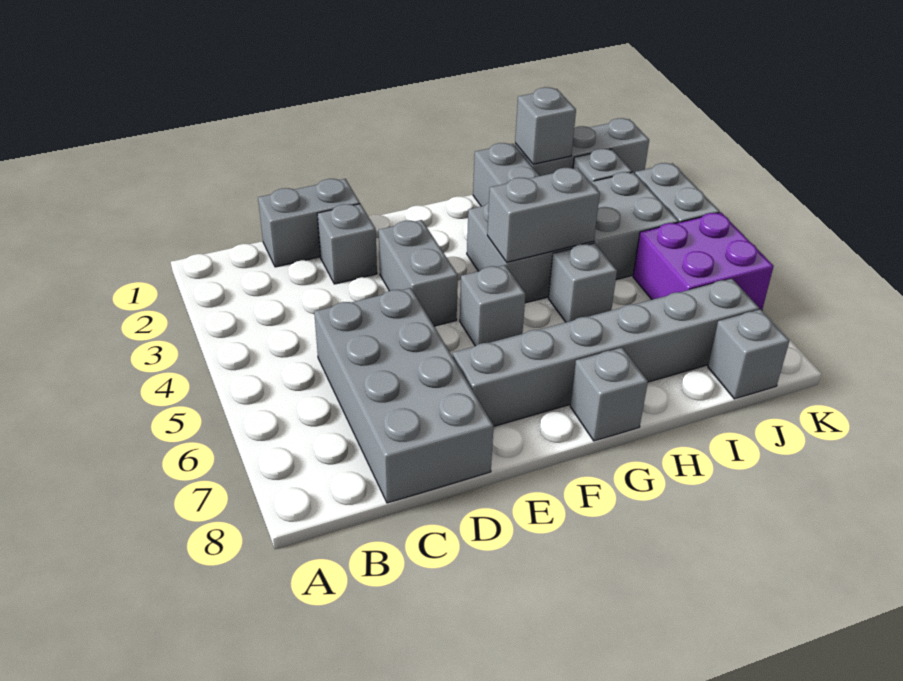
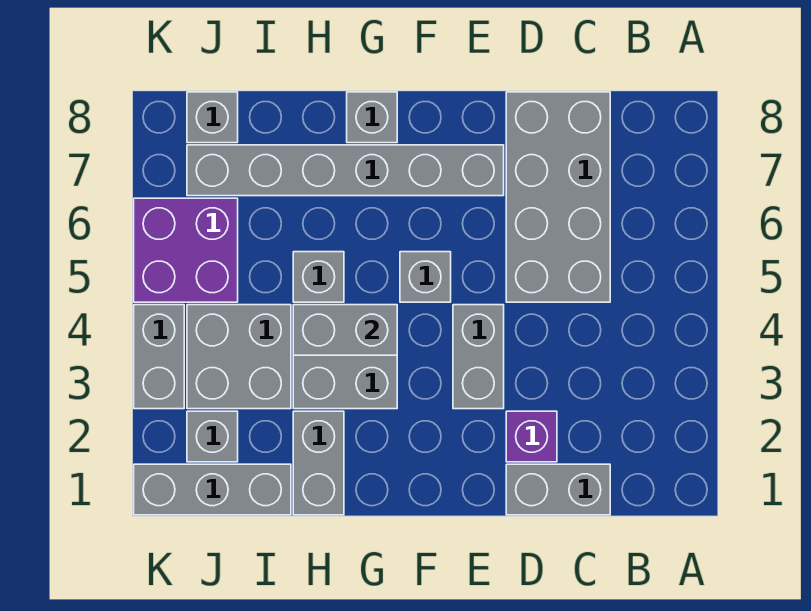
grey 1x1 brick [317,204,377,284] -> purple 1x1 brick [506,411,557,462]
grey 1x1 brick [515,87,576,164] -> none

